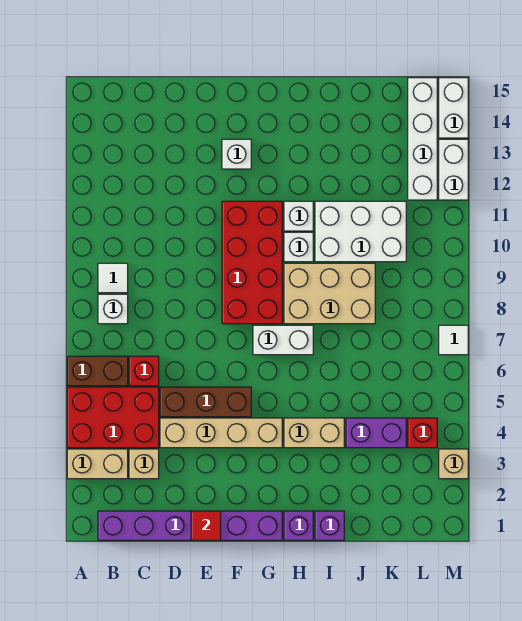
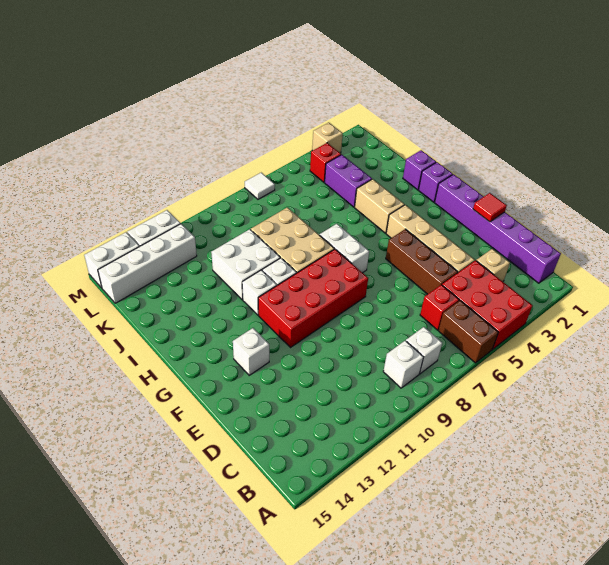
tan 1x2 brick [67,449,128,479] -> none
white 1x1 tile [98,263,128,293] -> white 1x1 brick [383,341,423,388]
white 2x3 brick [315,201,406,262] -> white 2x2 brick [211,229,280,300]

